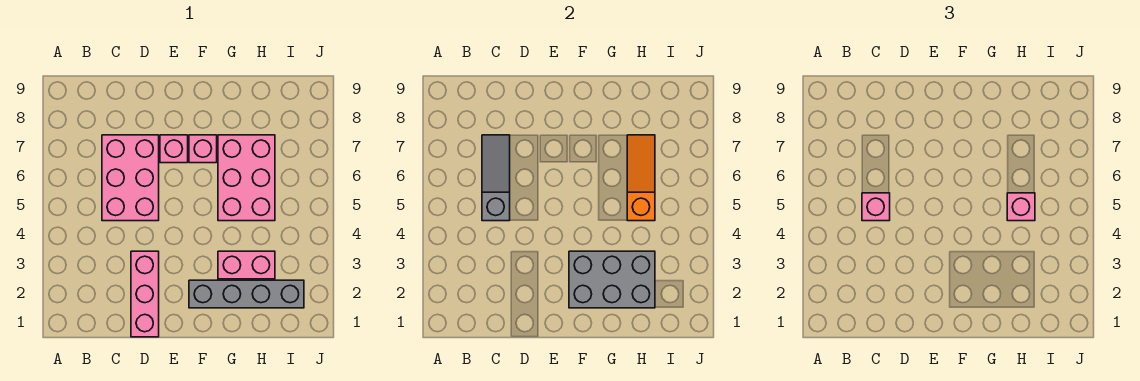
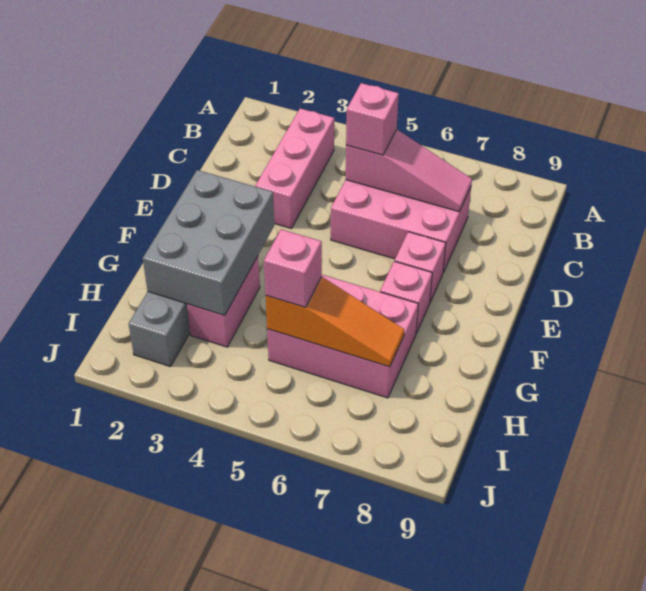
grey 1x3 slope [482,135,510,221] -> pink 1x3 slope [345,130,472,212]
pink 1x3 brick [131,251,159,337] -> pink 1x3 brick turned to [255,108,334,229]

